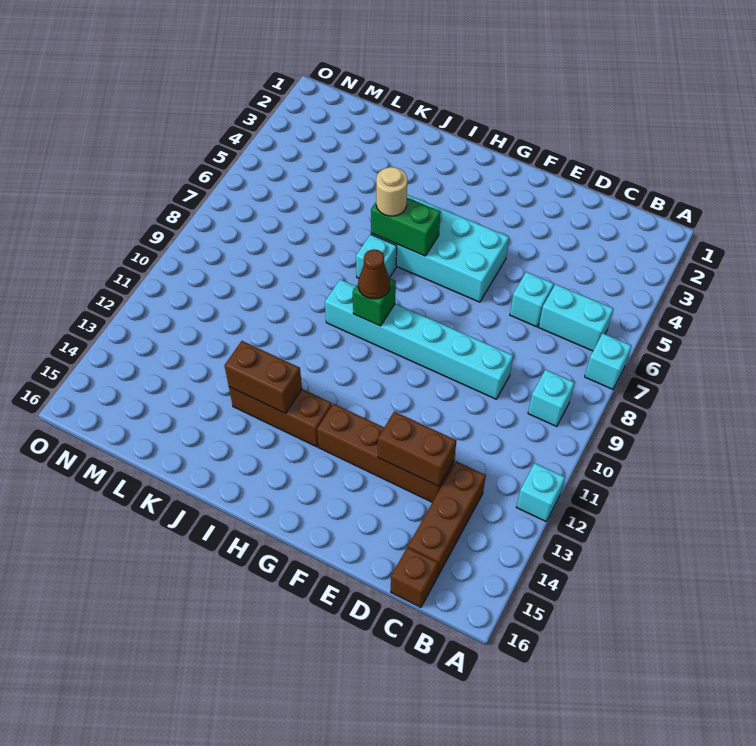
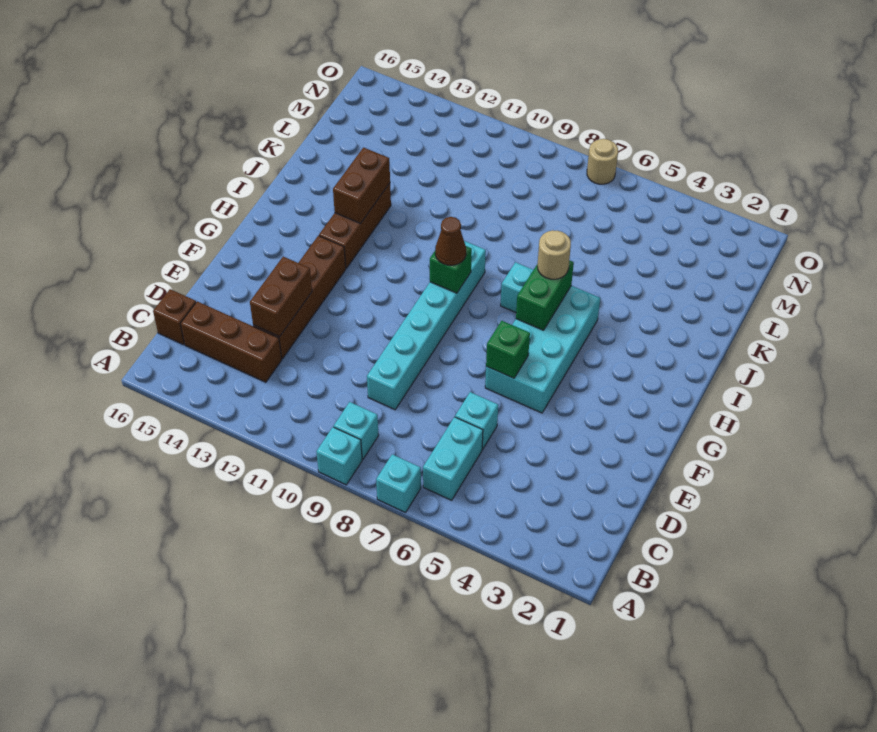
cyan 1x1 brick [517,463,565,521] -> cyan 1x1 brick moved to [316,427,362,485]
none -> green 1x1 brick [486,321,530,378]
none -> tan 1x1 round brick [587,139,618,184]

